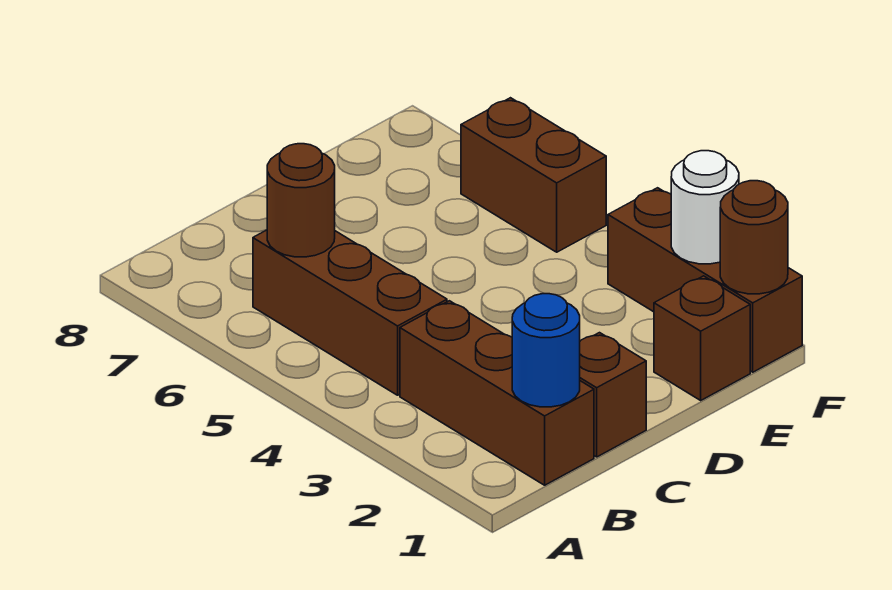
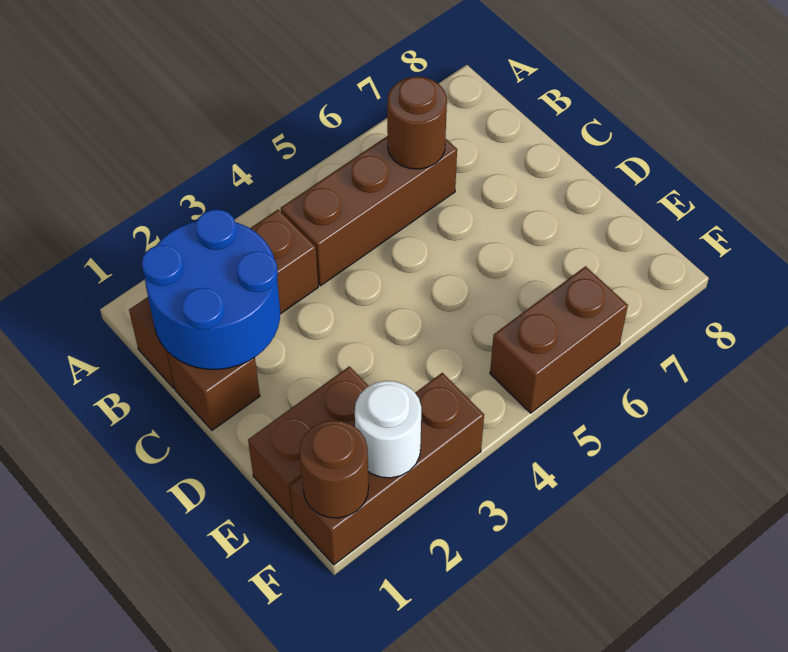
blue 1x1 round brick [512,294,580,407] -> blue 2x2 round brick [142,209,280,369]
brown 1x1 brick [654,276,750,400] -> brown 1x2 brick [248,366,369,519]

